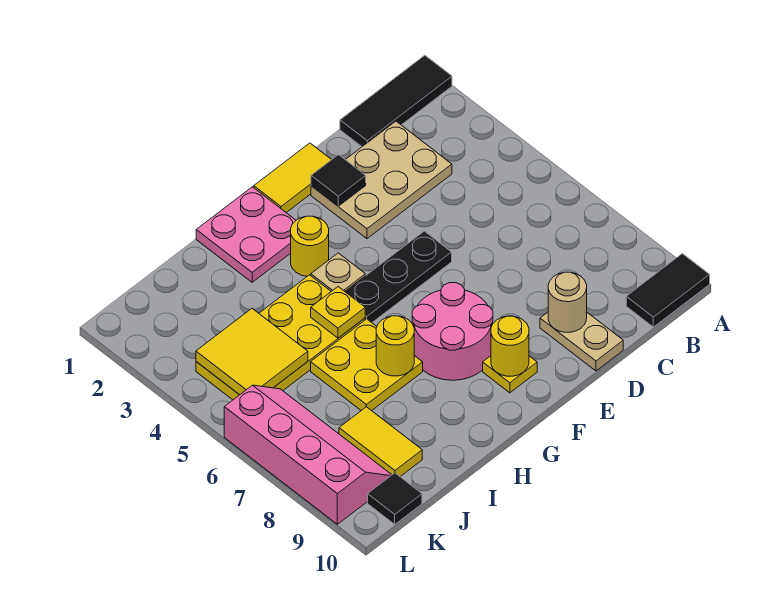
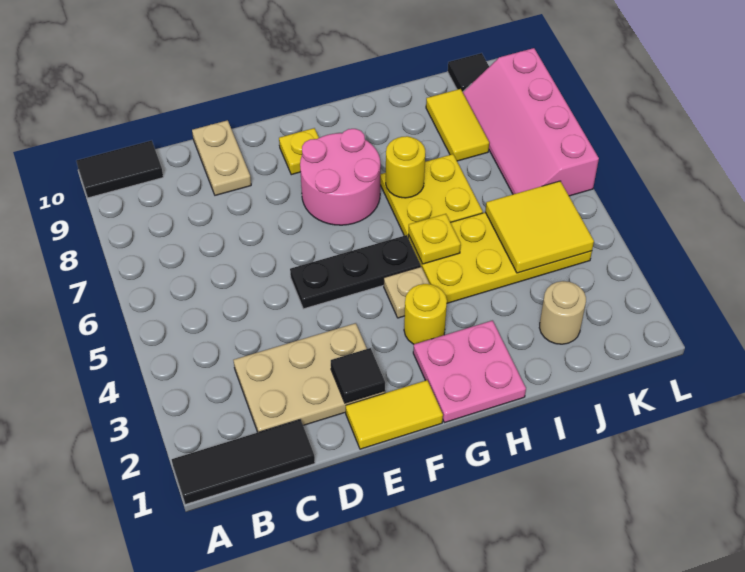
tan 1x1 round brick [548,272,587,332] -> tan 1x1 round brick moved to [539,281,586,344]
yellow 1x1 round brick [491,316,529,376] -> none

